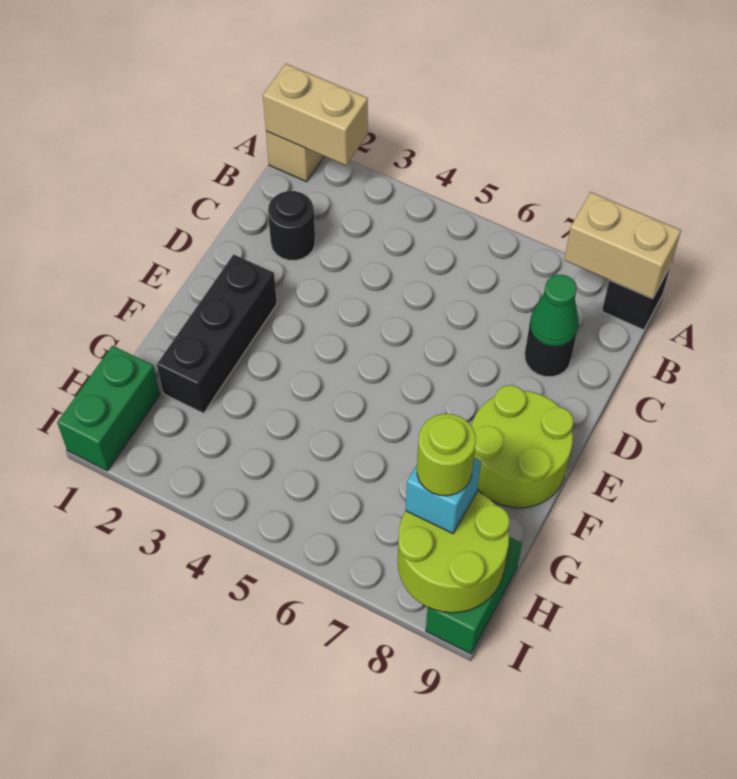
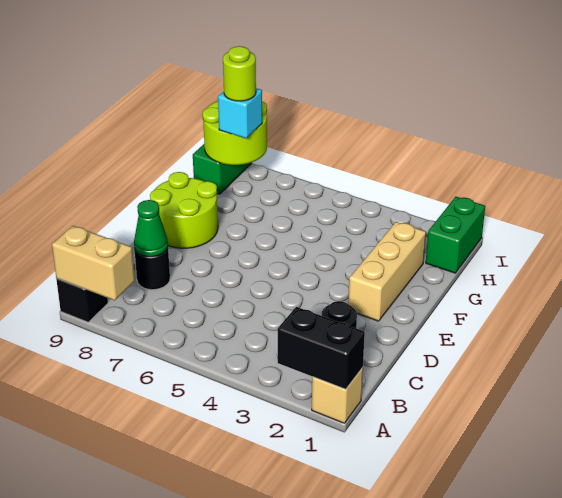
tan 1x2 brick [263,64,368,165] -> black 1x2 brick [278,307,365,389]
black 1x3 brick [157,254,277,413] -> tan 1x3 brick [348,222,426,321]

